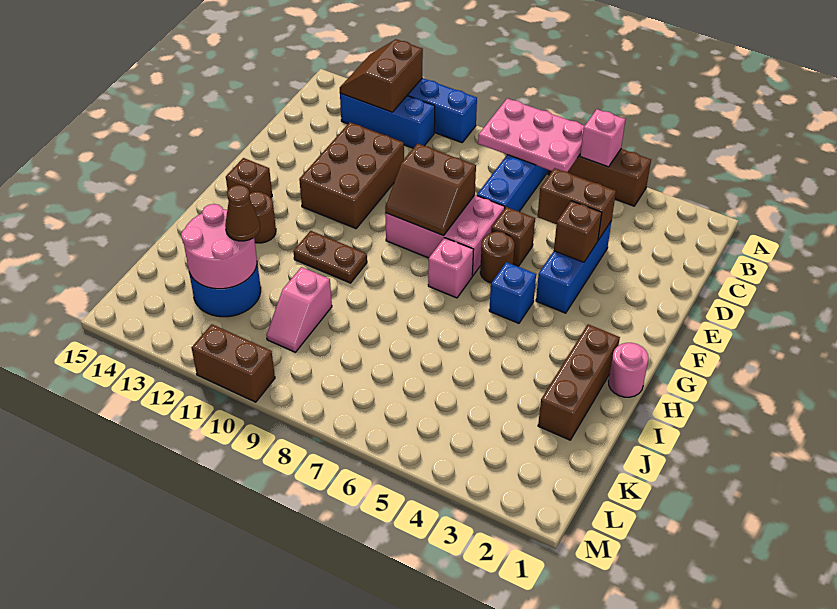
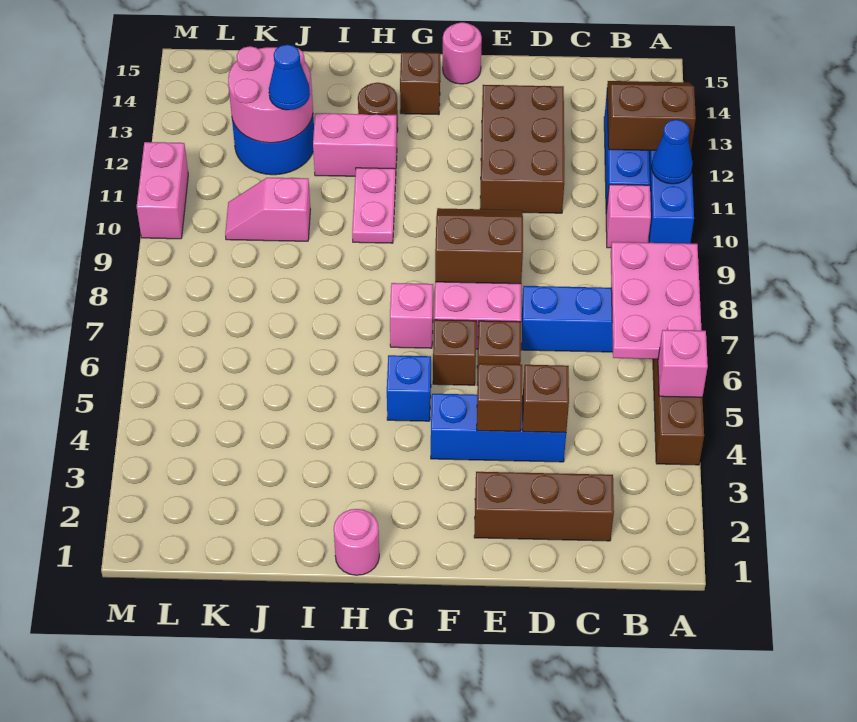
none -> blue 1x1 cone [651,120,693,184]
none -> pink 1x1 brick [606,184,651,248]
brown 1x2 brick [538,168,616,240] -> brown 1x1 brick [522,365,569,433]
brown 2x3 brick [299,122,404,229] -> brown 2x3 brick turned to [480,85,564,213]
brown 2x2 slope [385,144,476,236] -> brown 2x2 slope turned to [435,208,523,284]
brown 1x1 round brick [480,231,514,283] -> brown 1x1 brick [433,320,476,385]
none -> pink 1x1 round brick [443,22,482,84]
brown 1x3 brick [538,324,620,440] -> brown 1x3 brick moved to [474,472,614,541]
brown 1x2 plate [294,231,367,283] -> pink 1x2 plate [352,168,396,243]
none -> pink 1x2 brick [313,113,397,176]
brown 1x1 cone [225,185,260,241] -> blue 1x1 cone [269,45,310,110]
brown 1x2 brick [192,324,275,402] -> pink 1x2 brick [137,142,188,239]

